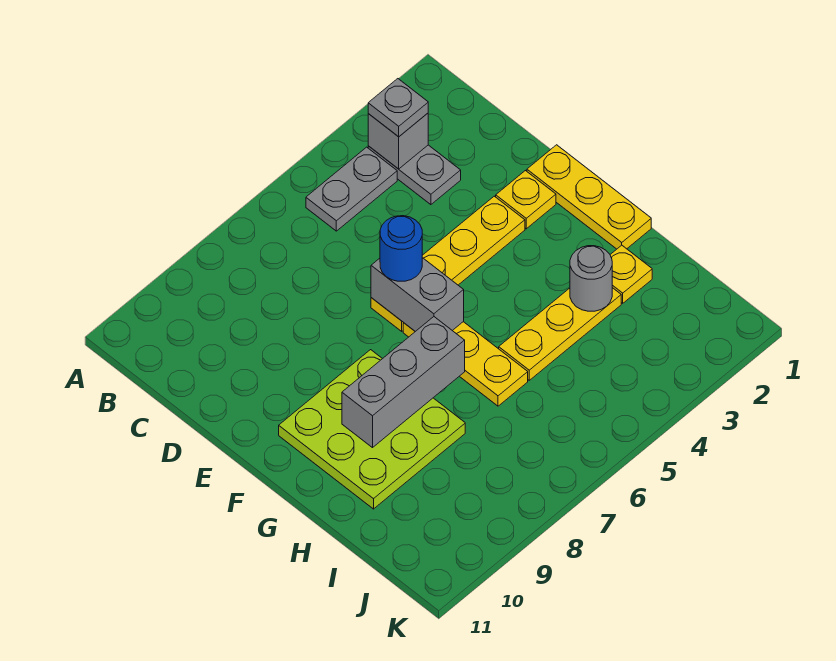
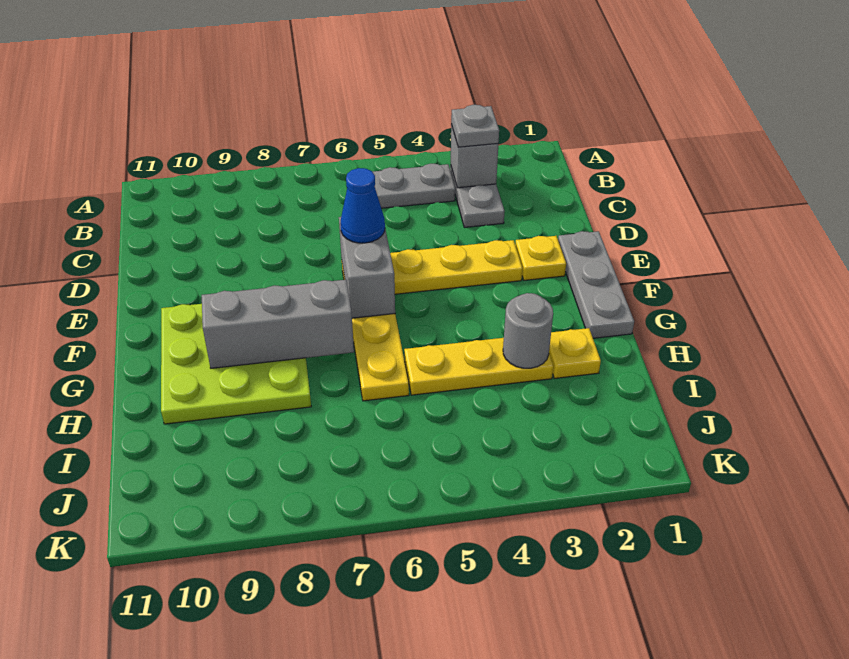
yellow 1x3 plate [527,145,651,249] -> grey 1x3 plate [558,231,634,338]
blue 1x1 round brick [380,216,422,281] -> blue 1x1 cone [340,168,385,243]

